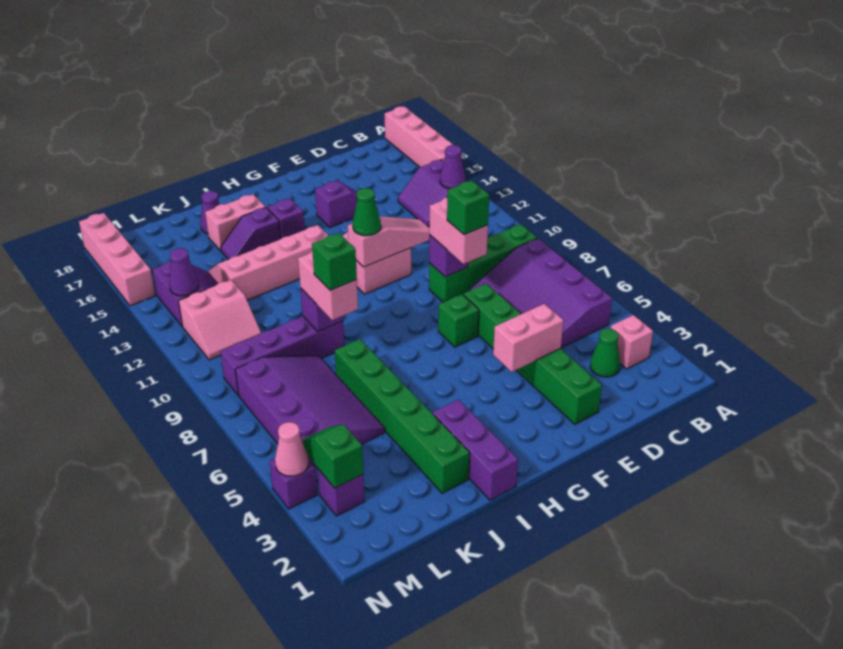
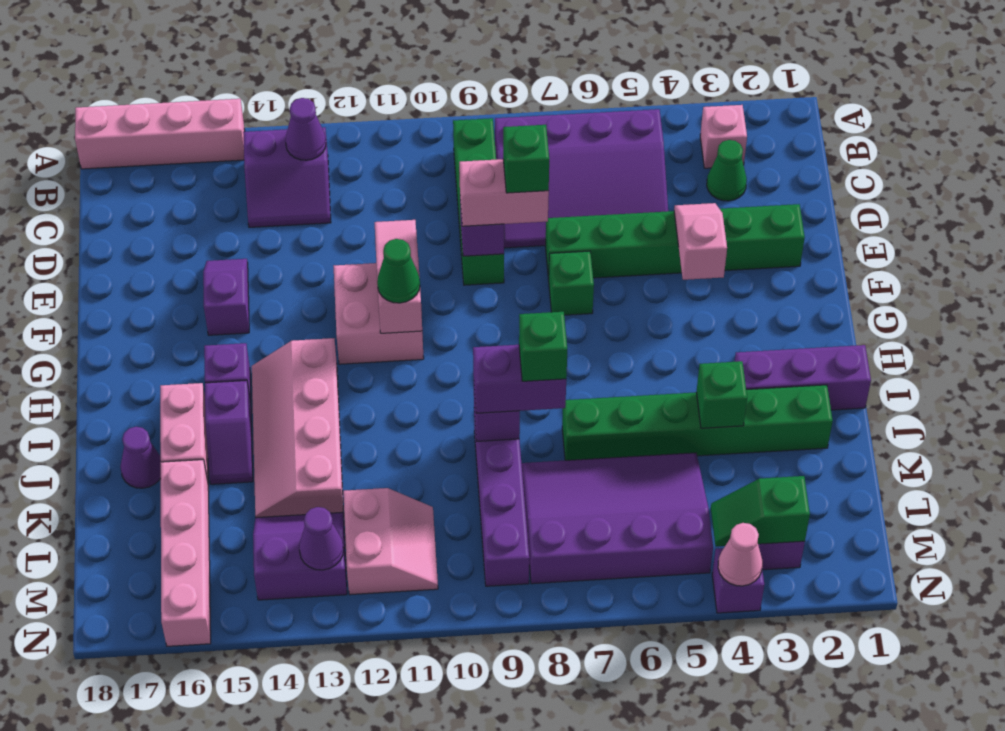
pink 1x2 brick [493,304,563,372] -> pink 1x2 slope [674,203,727,280]
none -> green 1x1 brick [696,361,747,428]
pink 1x2 brick [298,251,358,320] -> purple 1x2 brick [473,345,566,413]
pink 1x4 brick [79,213,155,306] -> pink 1x4 brick turned to [161,460,211,646]

